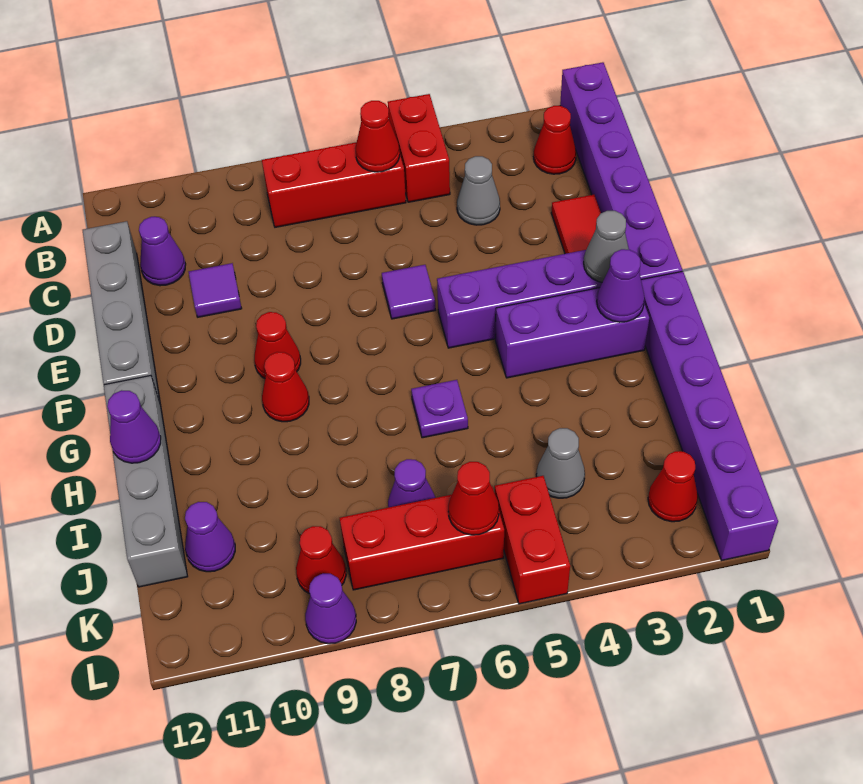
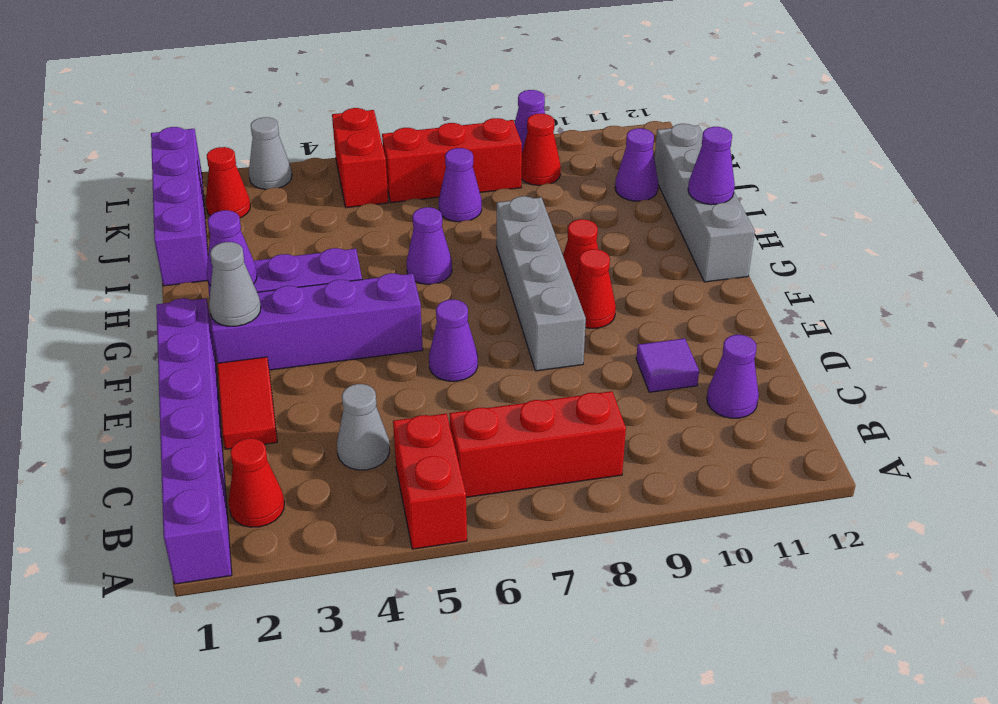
red 1x1 cone [356,101,400,172] -> none
grey 1x4 brick [83,221,160,402] -> grey 1x4 brick moved to [497,196,586,371]
purple 1x1 tile [382,265,435,319] -> purple 1x1 cone [429,300,478,381]
purple 1x6 brick [641,271,778,561] -> purple 1x4 brick [151,127,208,286]
purple 1x1 plate [411,380,468,438] -> purple 1x1 cone [407,207,452,284]
grey 1x1 cone [536,428,585,498] -> grey 1x1 cone moved to [249,117,292,190]
red 1x1 cone [448,462,499,535] -> none

